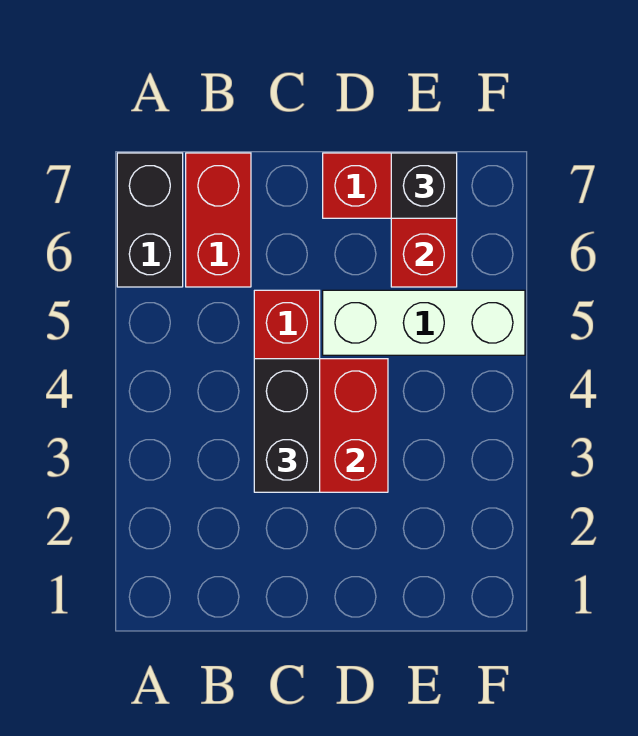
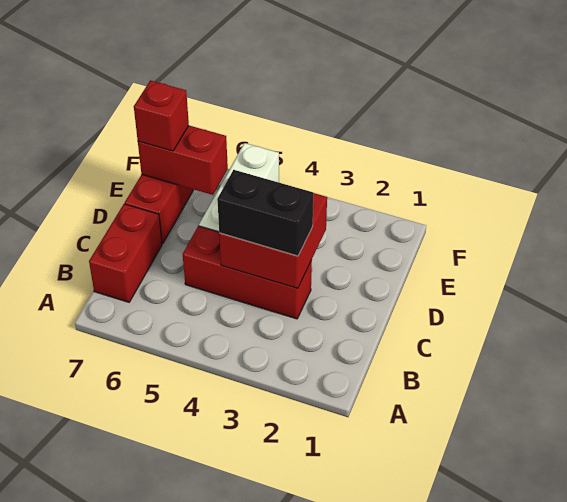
black 1x2 brick [117,153,183,287] -> none
red 1x2 brick [186,153,251,287] -> red 1x2 brick turned to [89,204,162,302]
black 1x1 brick [391,153,457,218] -> red 1x1 brick [134,80,189,151]

